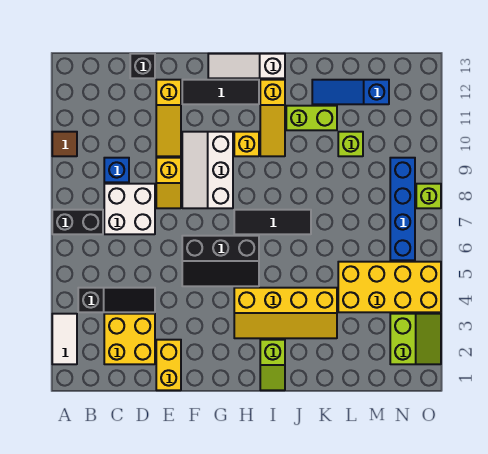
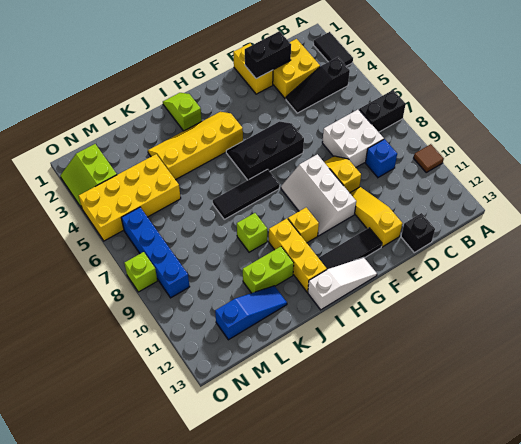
white 1x2 tile [52,314,77,364] -> black 1x2 tile [314,32,353,66]
none -> black 1x2 brick [245,31,291,79]
white 2x3 slope [182,132,233,208] -> white 2x3 slope turned to [281,154,356,236]
yellow 1x3 slope [260,80,285,156] -> yellow 1x3 brick [269,219,327,292]
lime 1x1 brick [338,132,363,156] -> lime 1x1 brick moved to [237,213,267,252]

